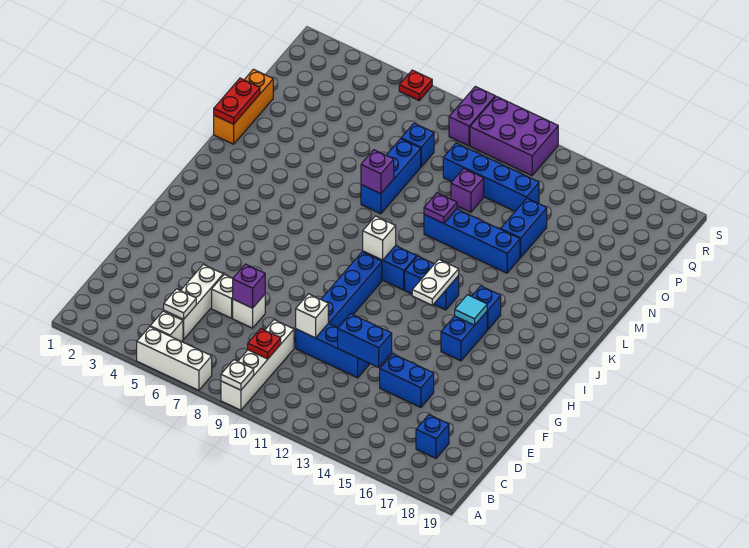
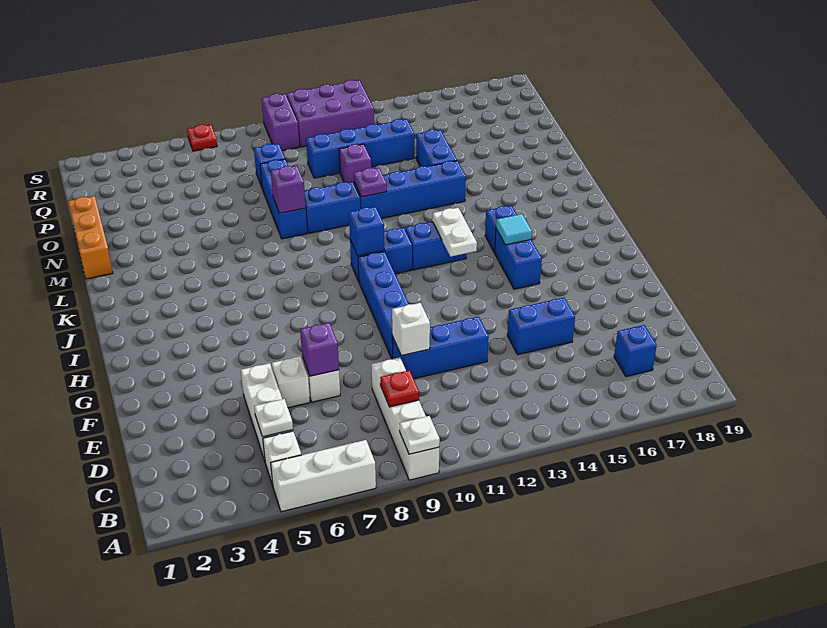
blue 1x2 brick [338,314,392,368] -> blue 1x2 brick moved to [305,181,360,233]
white 1x1 brick [363,216,396,260] -> blue 1x1 brick [349,207,384,256]
red 1x2 plate [214,78,260,124] -> none

